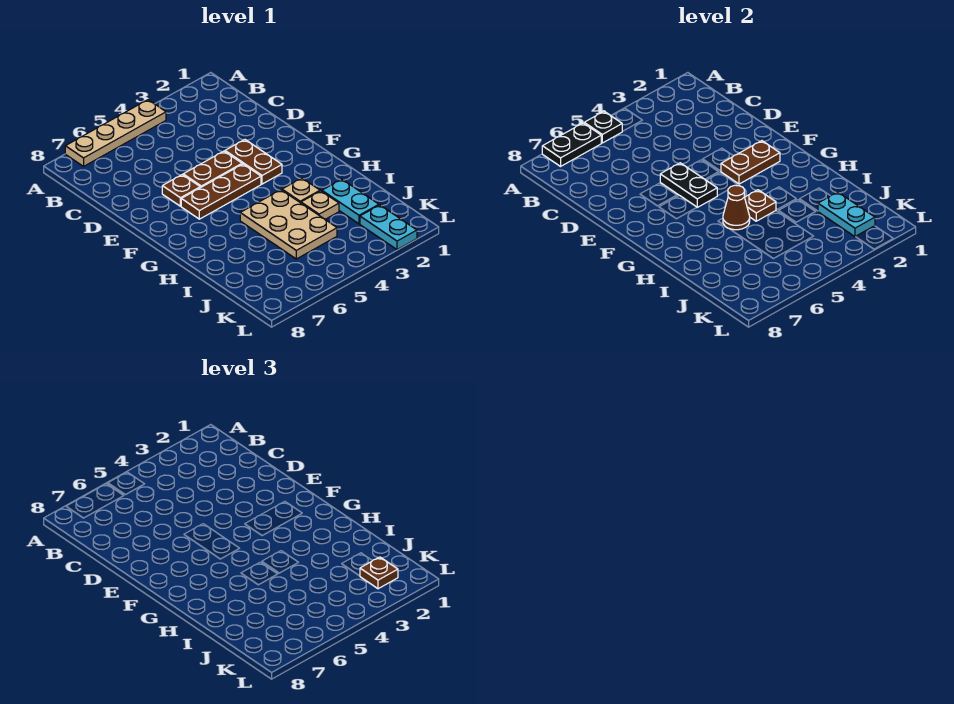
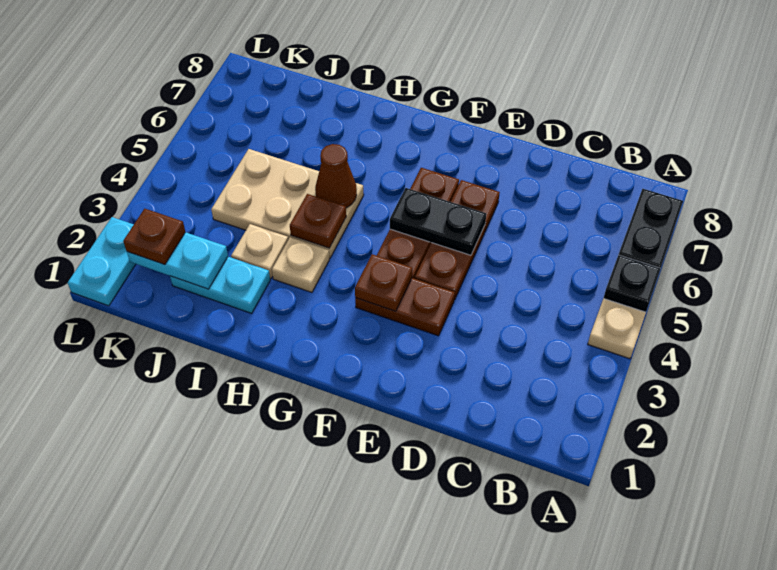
brown 1x2 plate [721,141,780,184] -> brown 1x1 plate [355,254,412,311]
cyan 1x2 plate [360,205,417,250] -> cyan 1x2 plate turned to [68,217,136,306]

